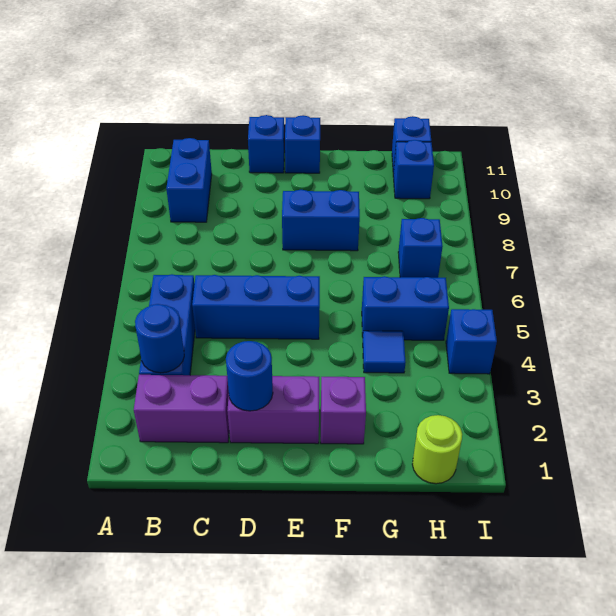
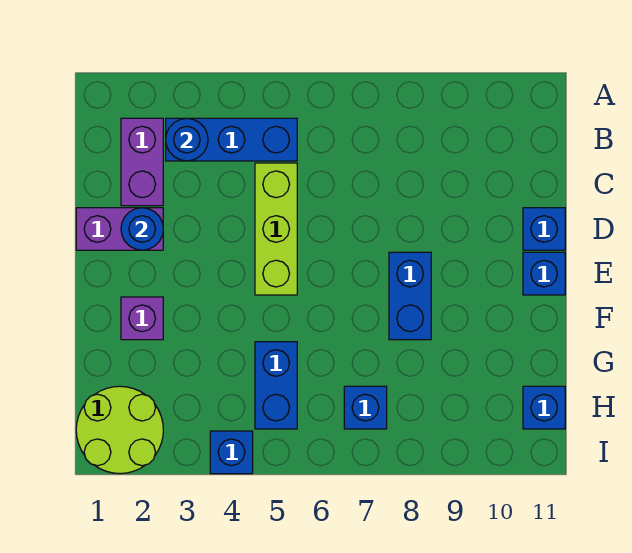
blue 1x2 brick [166,138,212,222] -> none
blue 1x3 brick [192,275,320,339] -> lime 1x3 brick [255,163,297,295]
purple 1x2 brick [227,376,319,444] -> purple 1x2 brick turned to [76,208,163,250]
blue 1x1 tile [363,331,406,373] -> none
lime 1x1 round brick [412,415,462,484] -> lime 2x2 round brick [76,386,163,474]
blue 1x1 brick [393,140,434,199] -> none

